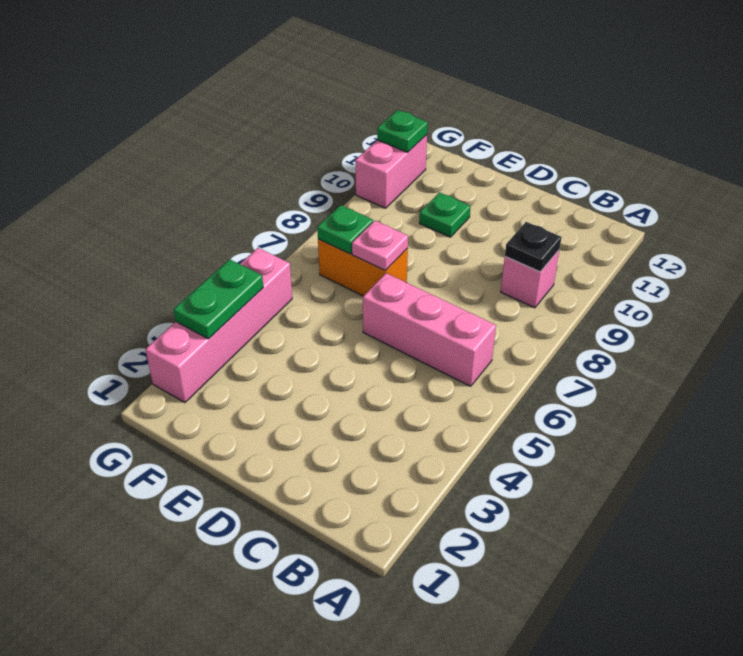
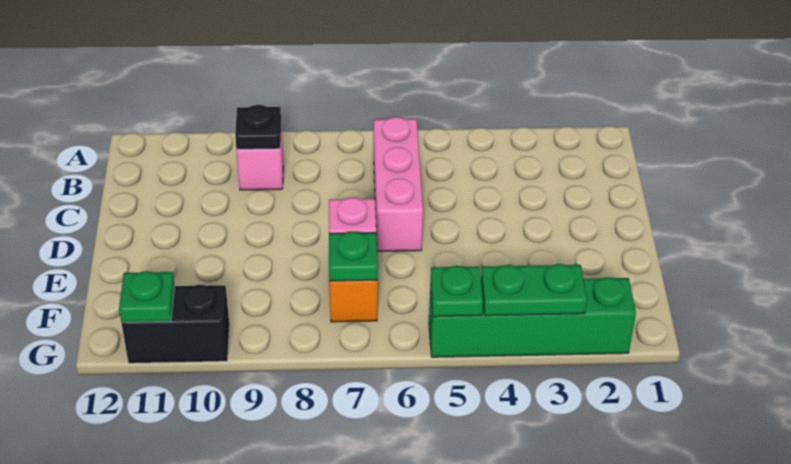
green 1x1 plate [419,193,471,237] -> green 1x1 plate moved to [431,266,483,317]
pink 1x4 brick [145,248,292,403] -> green 1x4 brick [429,277,636,357]
pink 1x2 brick [355,135,427,208] -> black 1x2 brick [121,285,230,363]

